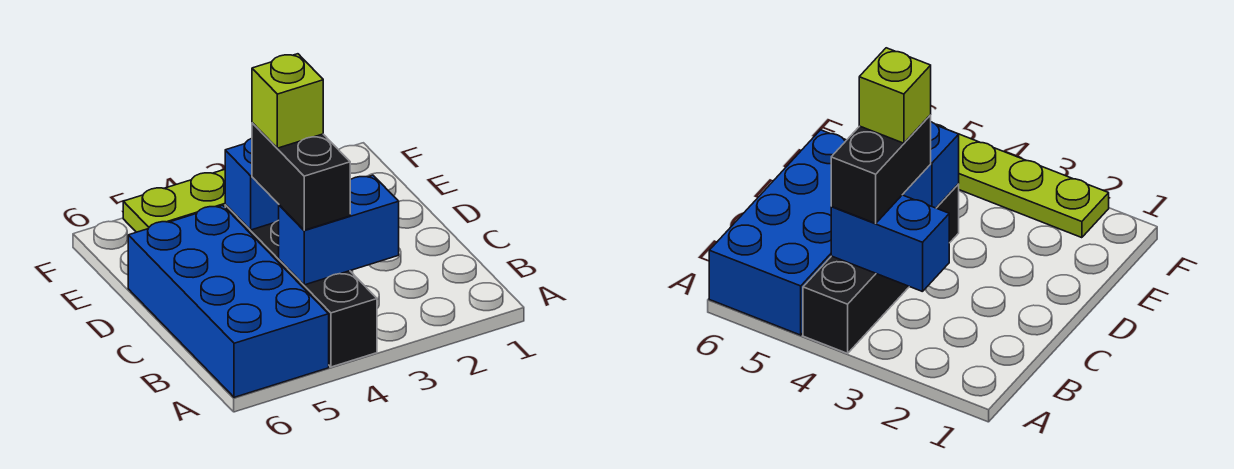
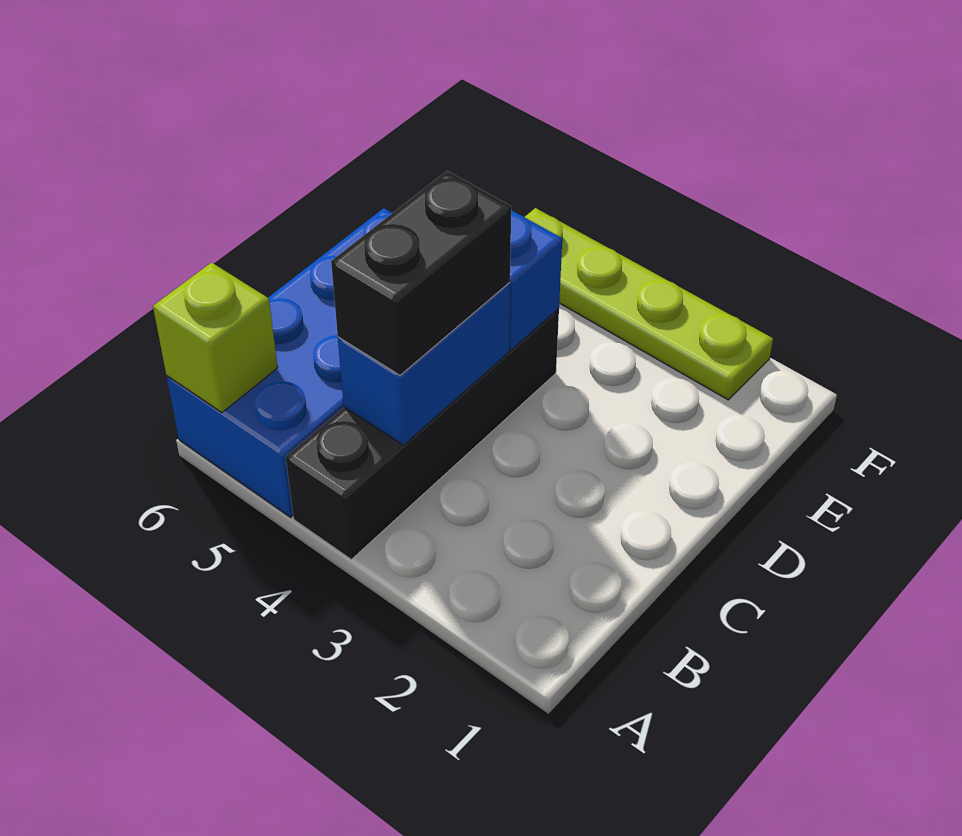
blue 1x2 brick [279,175,399,285] -> blue 1x2 brick turned to [338,283,510,445]
lime 1x1 brick [252,54,323,148] -> lime 1x1 brick moved to [153,263,278,413]

